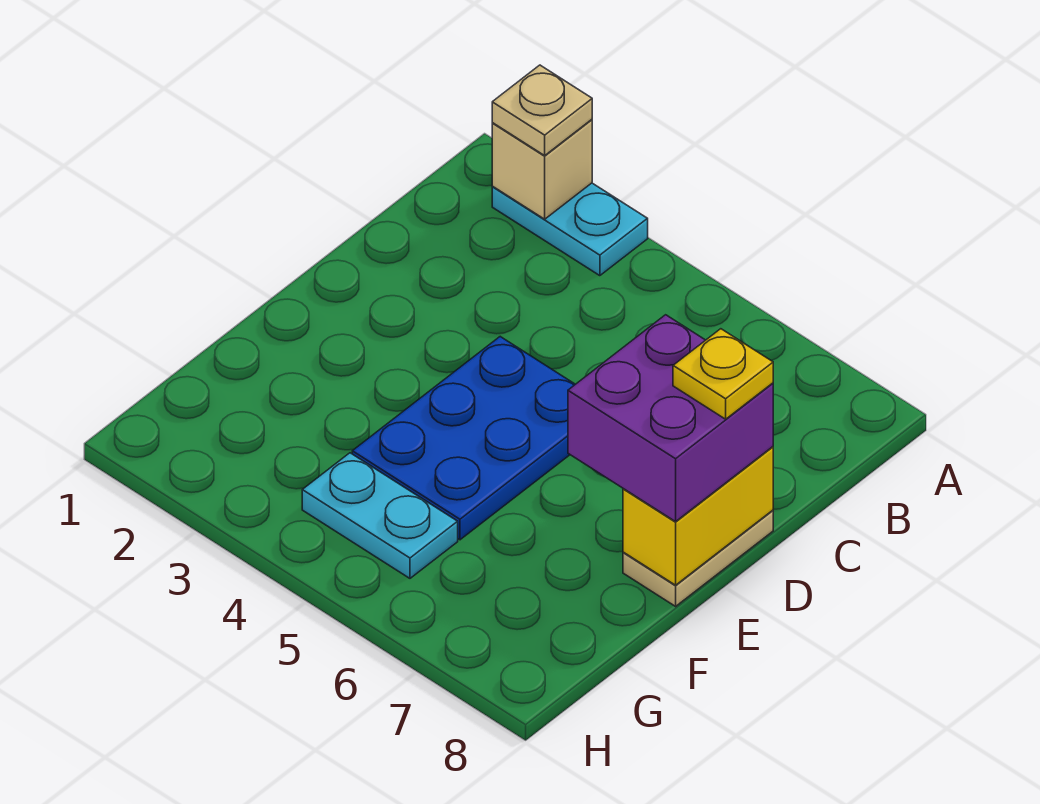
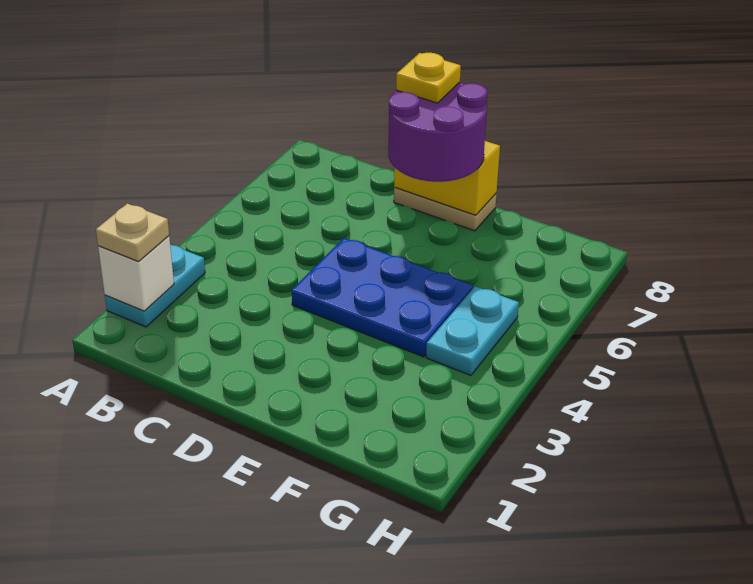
tan 1x1 brick [492,120,592,219] -> white 1x1 brick [98,236,174,311]
purple 2x2 brick [568,315,773,522] -> purple 2x2 round brick [388,82,487,182]

